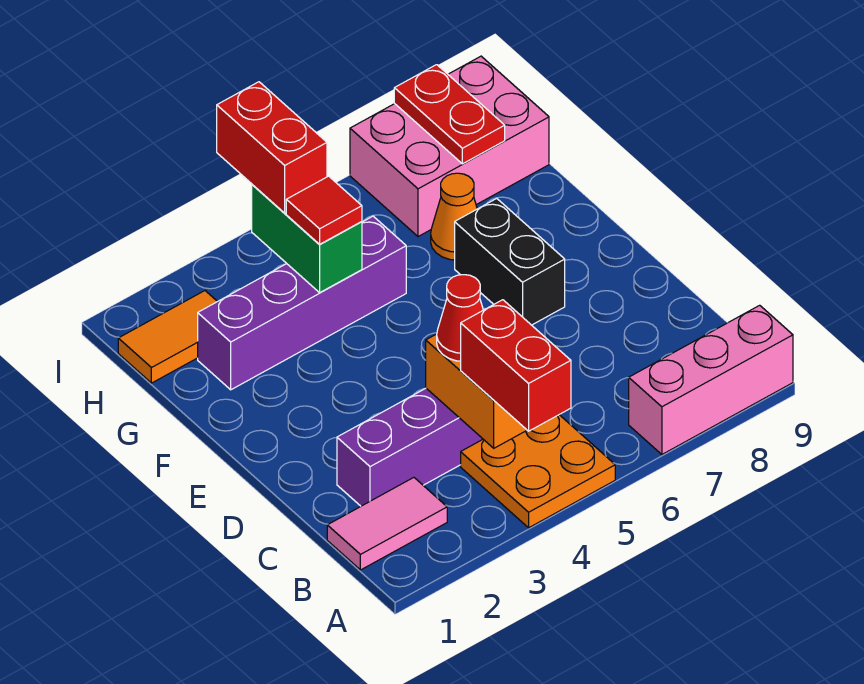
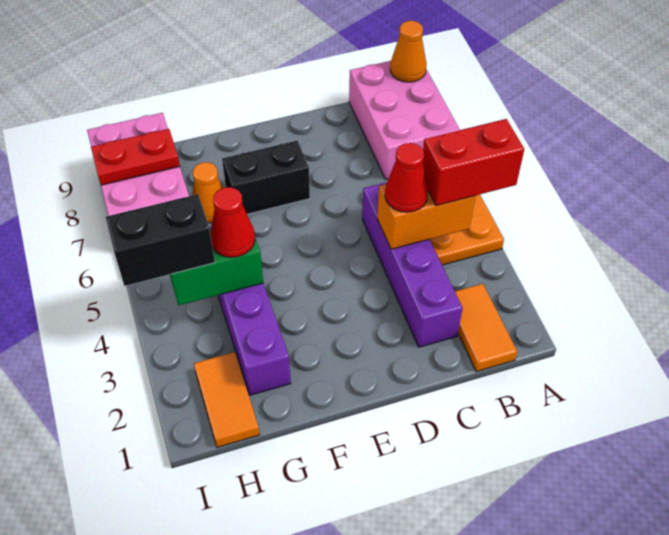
pink 1x3 brick [629,305,793,454] -> pink 2x3 brick [349,61,460,179]
none -> orange 1x1 cone [390,21,427,82]
pink 1x2 tile [327,478,447,570] -> orange 1x2 tile [455,284,517,372]
red 1x1 tile [286,176,362,244] -> red 1x1 cone [210,187,255,257]
red 1x2 brick [217,82,327,213] -> black 1x2 brick [106,194,215,286]

